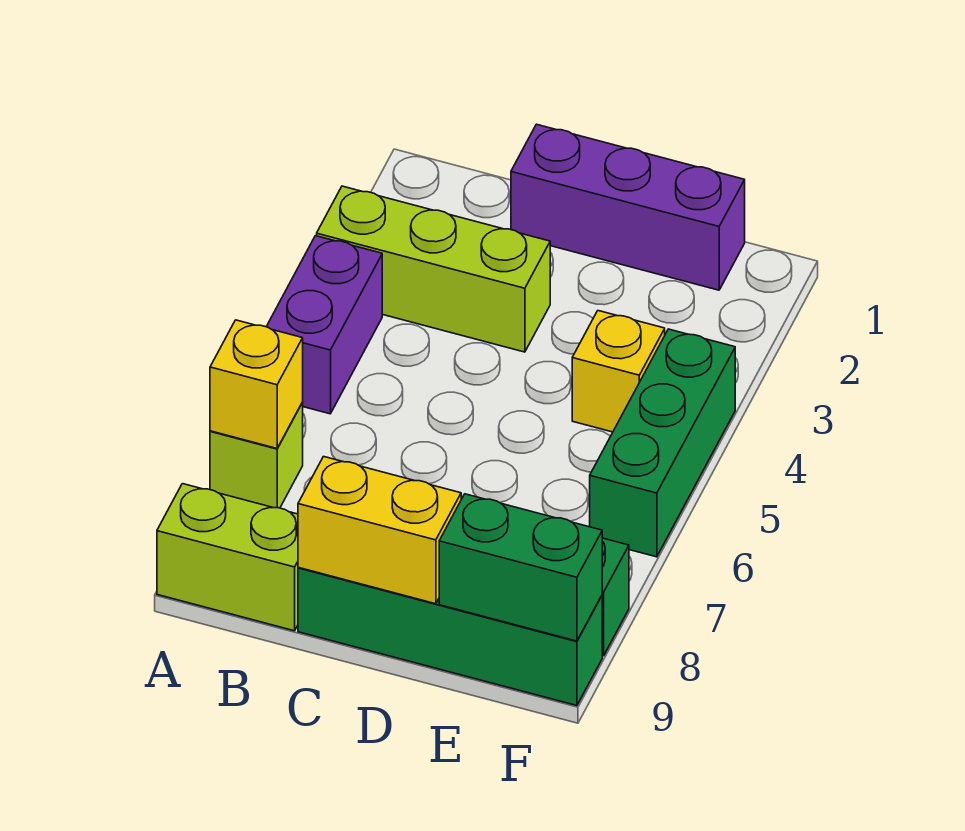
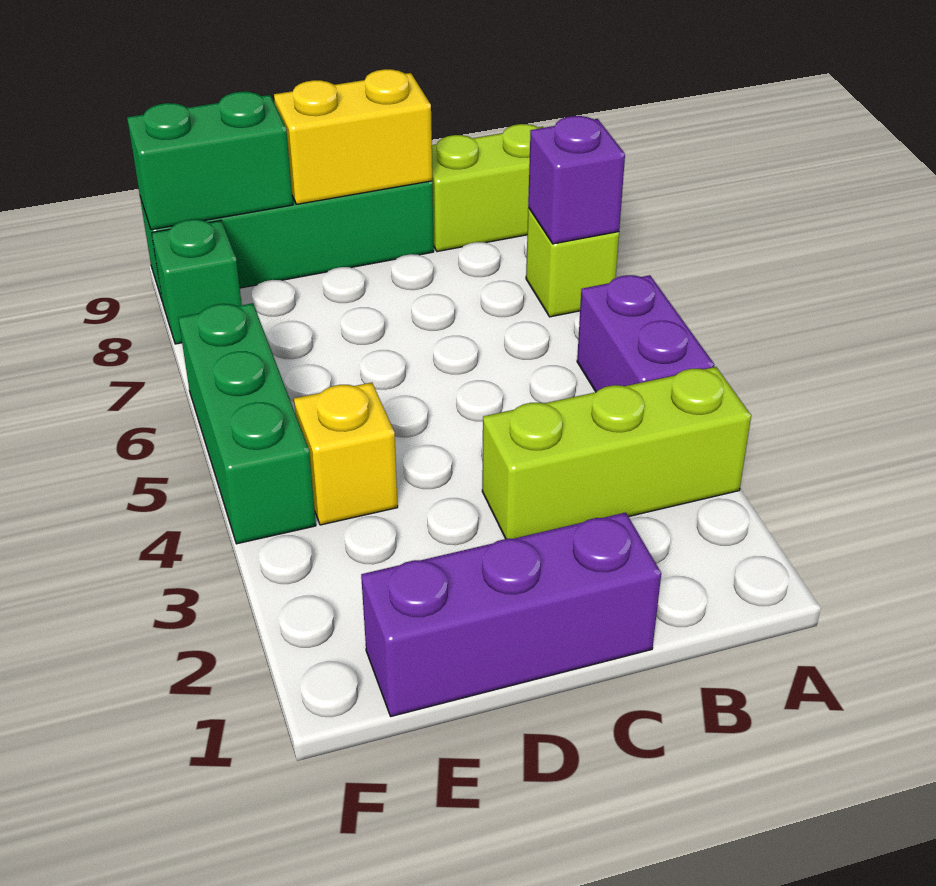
yellow 1x1 brick [210,320,303,448] -> purple 1x1 brick [528,116,625,244]

